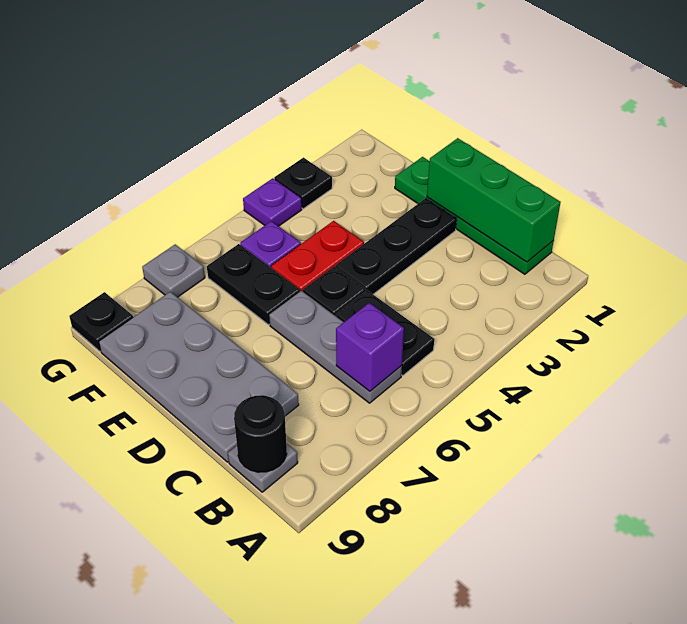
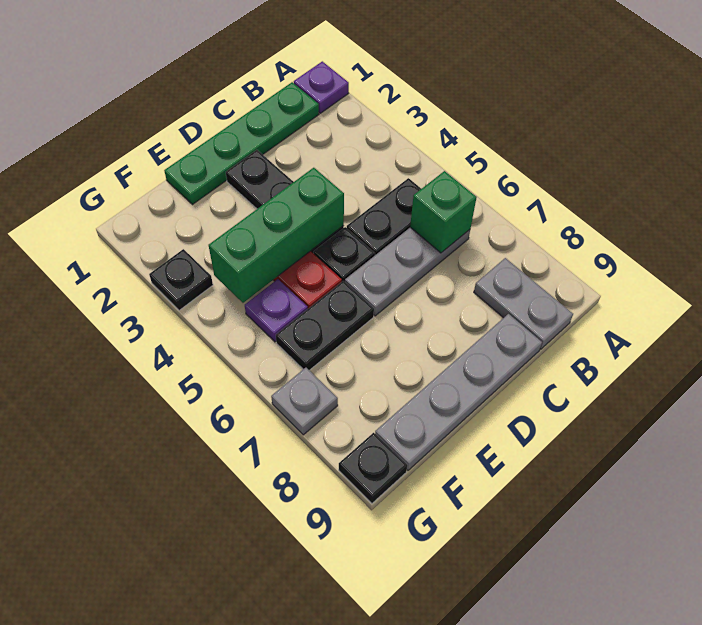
green 1x3 brick [427,138,561,262] -> green 1x3 brick moved to [209,168,344,303]
purple 1x1 brick [336,303,404,391] -> green 1x1 brick [410,171,477,253]
grey 1x1 plate [228,443,298,492] -> grey 1x2 plate [474,258,573,349]
black 1x1 round brick [234,395,287,472] -> none
grey 2x4 plate [99,292,299,462] -> grey 1x4 plate [375,314,542,470]
purple 1x1 plate [243,178,302,226] -> purple 1x1 plate moved to [294,61,349,113]

